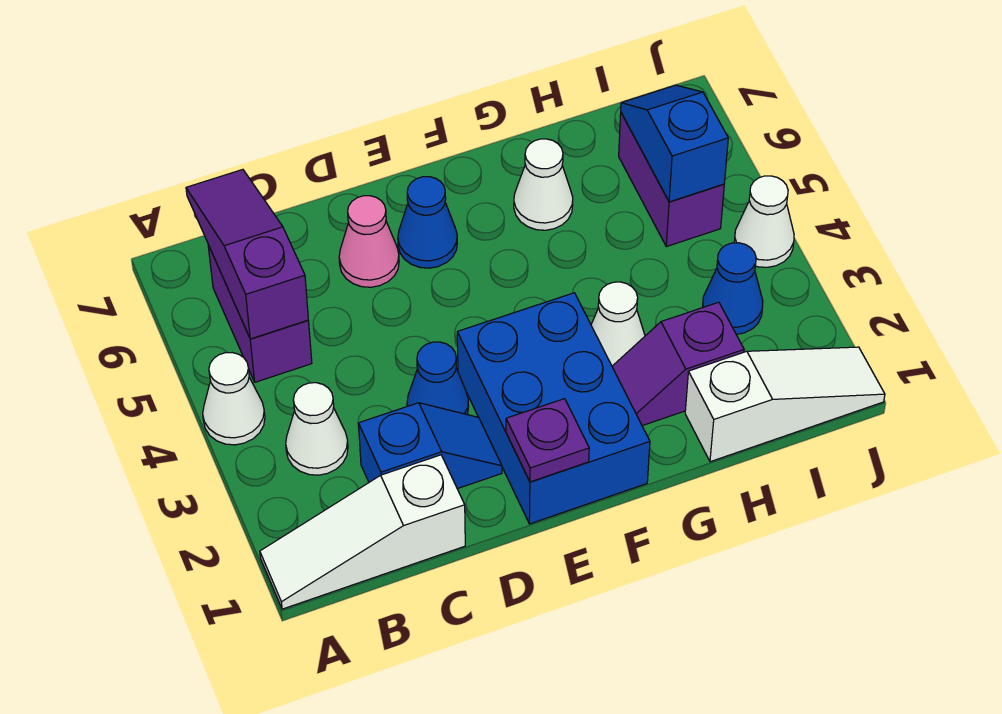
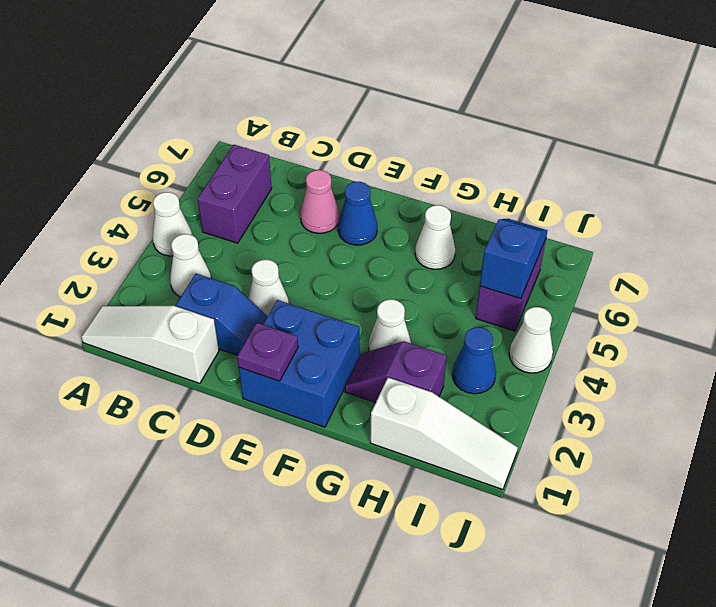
purple 1x3 slope [186,170,308,339] -> none
blue 1x1 cone [407,342,469,415] -> white 1x1 cone [248,260,289,316]
blue 2x3 brick [457,293,650,524] -> blue 2x2 brick [239,300,359,427]

